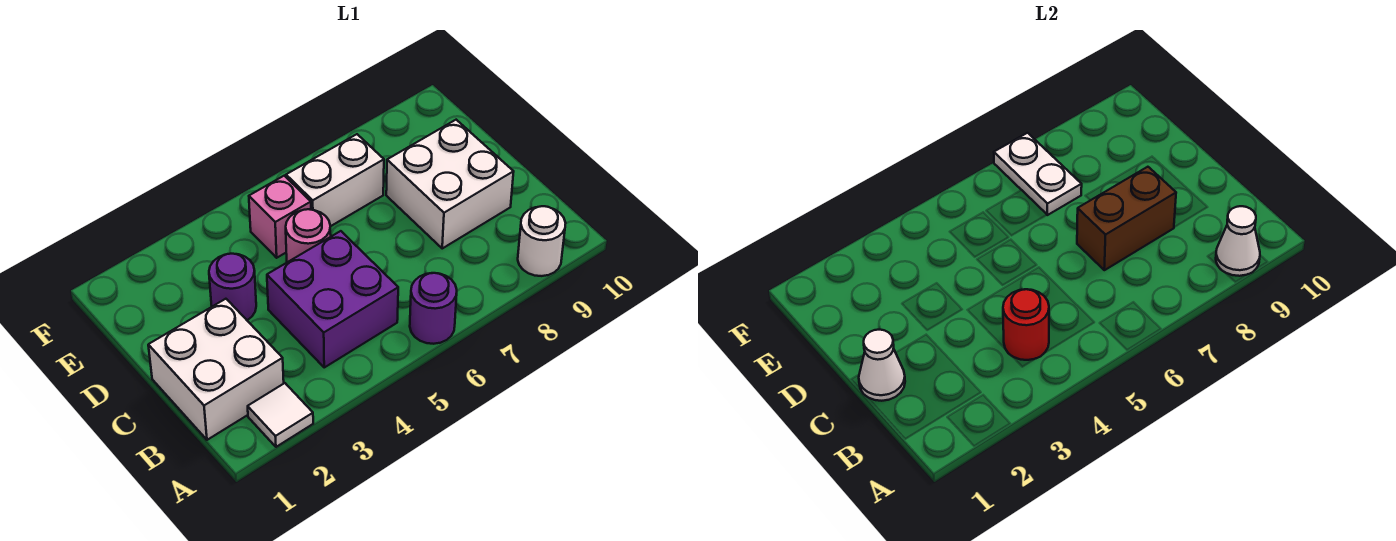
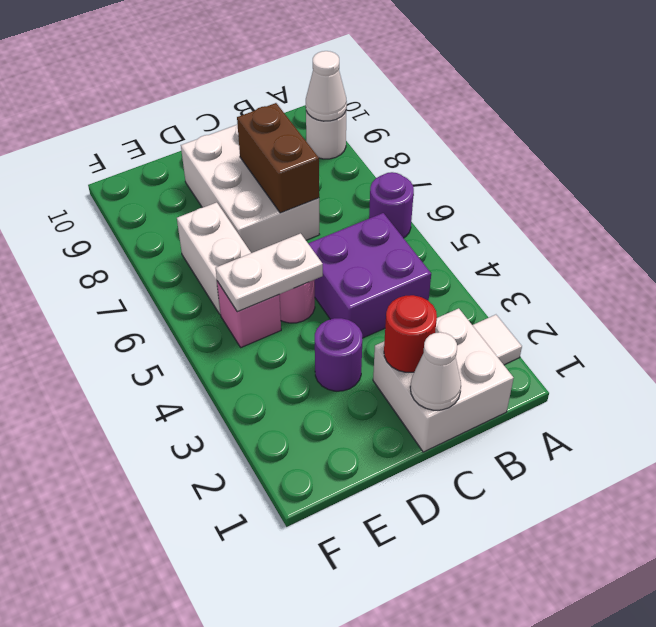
red 1x1 round brick [1003,289,1049,360] -> red 1x1 round brick moved to [384,295,437,372]
white 2x2 brick [386,120,514,248] -> white 2x3 brick [181,125,320,253]
white 1x2 plate [994,133,1082,215] -> white 1x2 plate moved to [216,233,323,312]

